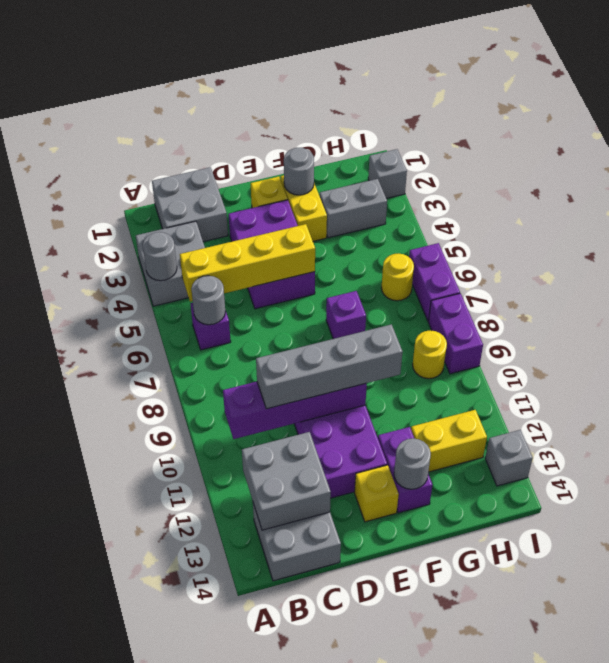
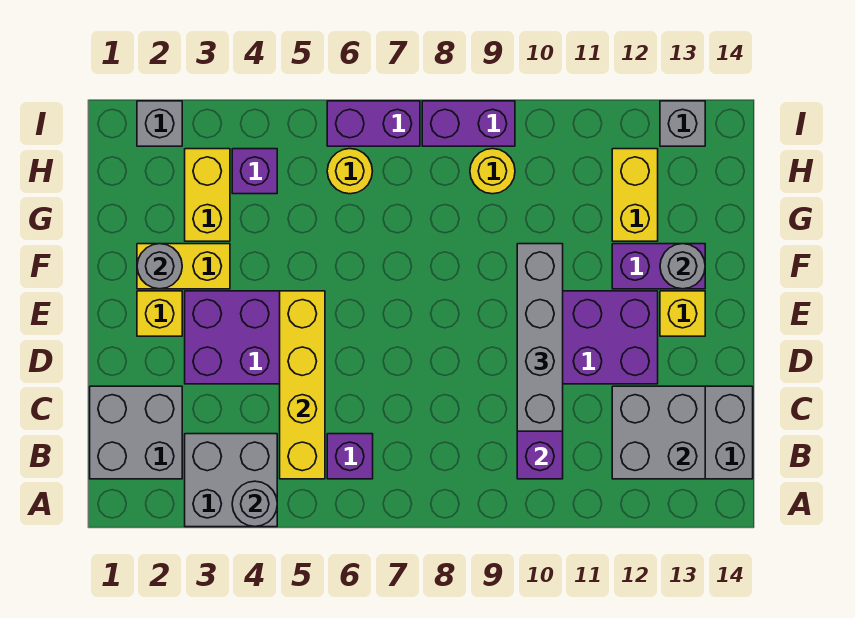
grey 1x1 round brick [191,276,225,325] -> none
purple 1x1 brick [326,291,366,339] -> purple 1x1 brick moved to [232,149,277,194]
grey 1x2 brick [320,179,387,238] -> yellow 1x2 brick [185,149,230,241]

